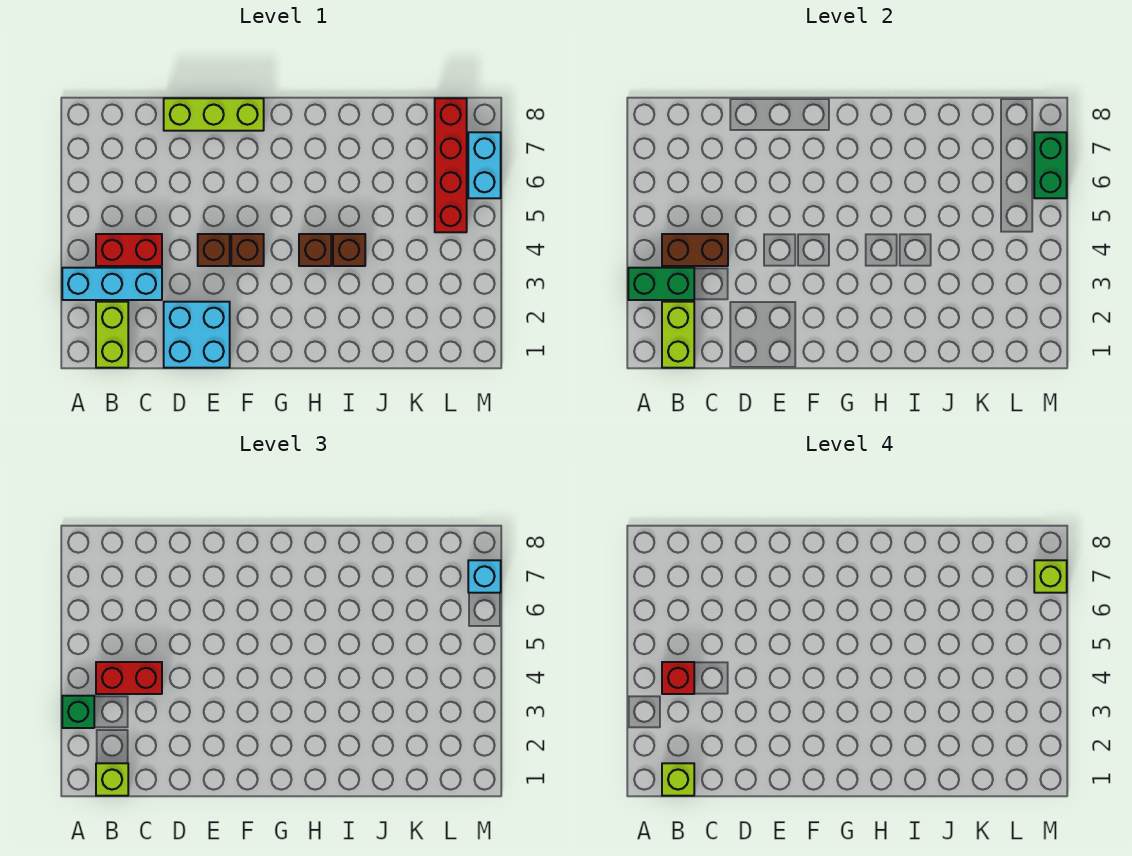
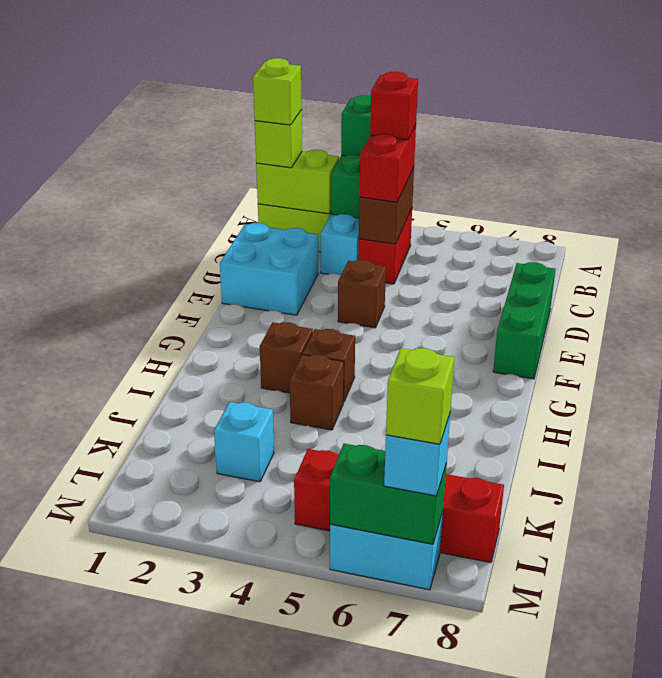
lime 1x3 brick [164,98,264,131] -> green 1x3 brick [493,262,555,379]
brown 1x1 brick [231,234,264,266] -> brown 1x1 brick moved to [260,322,313,393]
none -> cyan 1x1 brick [214,402,274,482]

